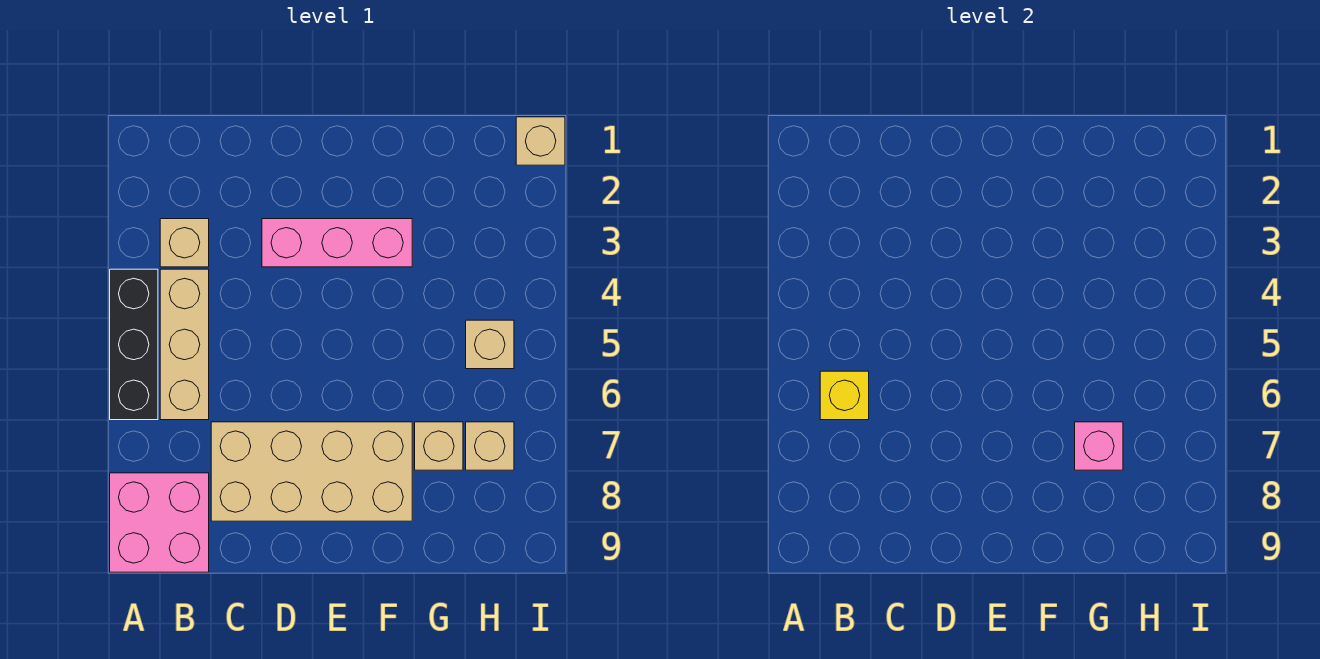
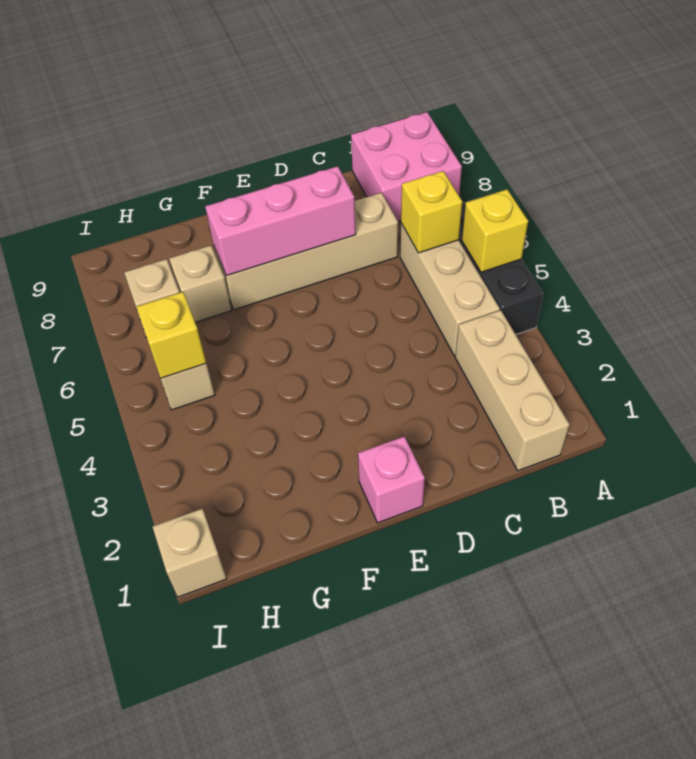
none -> yellow 1x1 brick [462,189,528,272]
tan 1x1 brick [160,219,209,267] -> tan 1x3 brick [455,310,570,471]
tan 2x4 brick [211,422,412,521] -> tan 1x4 brick [214,193,398,310]
pink 1x3 brick [262,219,412,267] -> pink 1x3 brick moved to [205,166,356,276]
pink 1x1 brick [1075,422,1123,470] -> pink 1x1 brick moved to [358,436,425,523]
none -> yellow 1x1 brick [136,292,206,378]

